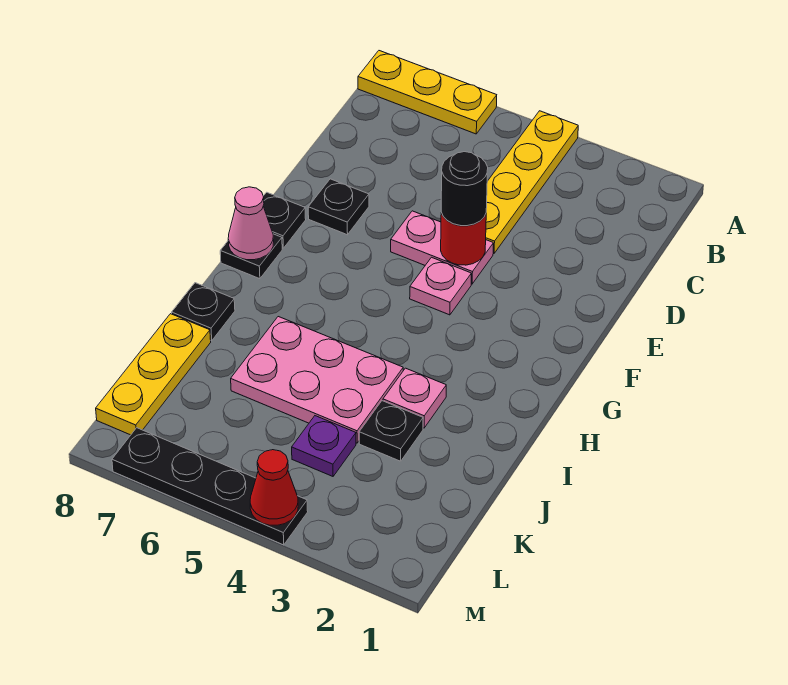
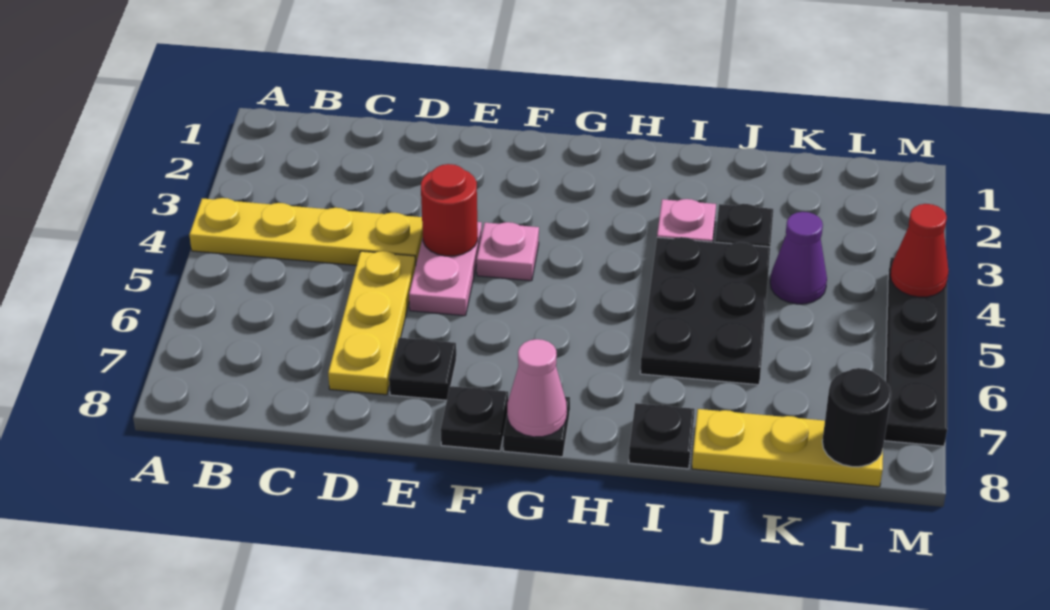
yellow 1x3 plate [358,51,497,134] -> yellow 1x3 plate moved to [328,251,416,395]
black 1x1 round brick [441,152,488,226] -> black 1x1 round brick moved to [822,368,891,467]
pink 2x3 plate [231,317,403,443] -> black 2x3 plate [640,237,770,385]
purple 1x1 plate [292,416,356,476] -> purple 1x1 cone [770,212,827,304]

